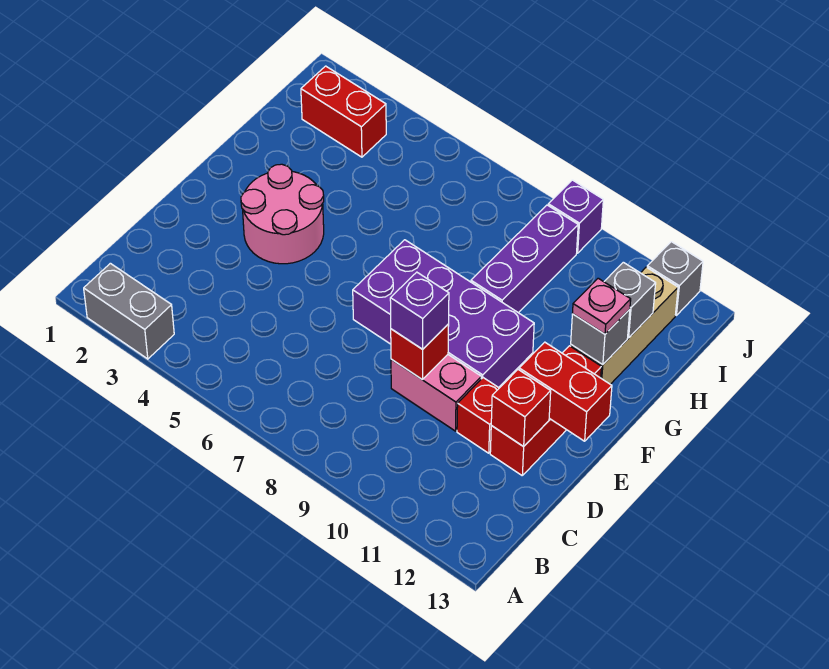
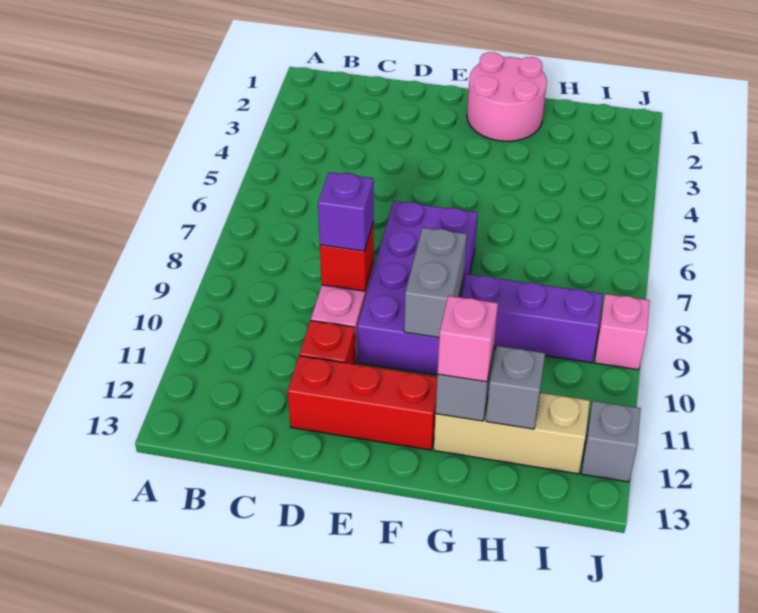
grey 1x2 brick [84,263,174,359] -> grey 1x2 brick moved to [404,228,467,337]
red 1x1 brick [491,370,551,447] -> none
pink 2x2 round brick [241,164,324,264] -> pink 2x2 round brick moved to [467,52,547,141]
red 1x2 brick [519,342,612,441] -> none
pink 1x1 plate [572,278,631,334] -> pink 1x1 brick [438,296,498,382]
red 1x2 brick [301,66,386,157] -> none
purple 1x1 brick [548,180,603,253] -> pink 1x1 brick [595,294,650,370]

